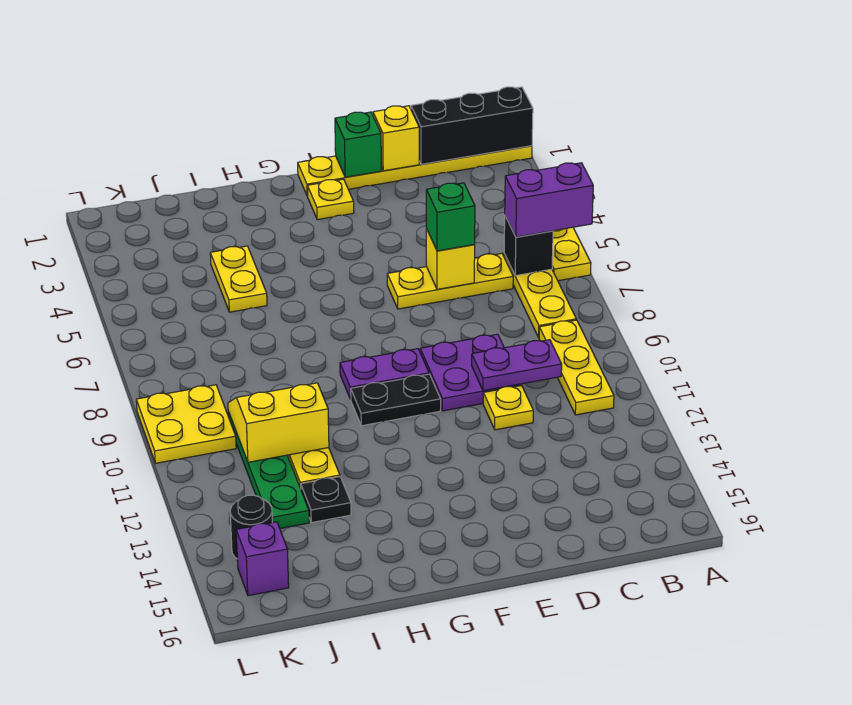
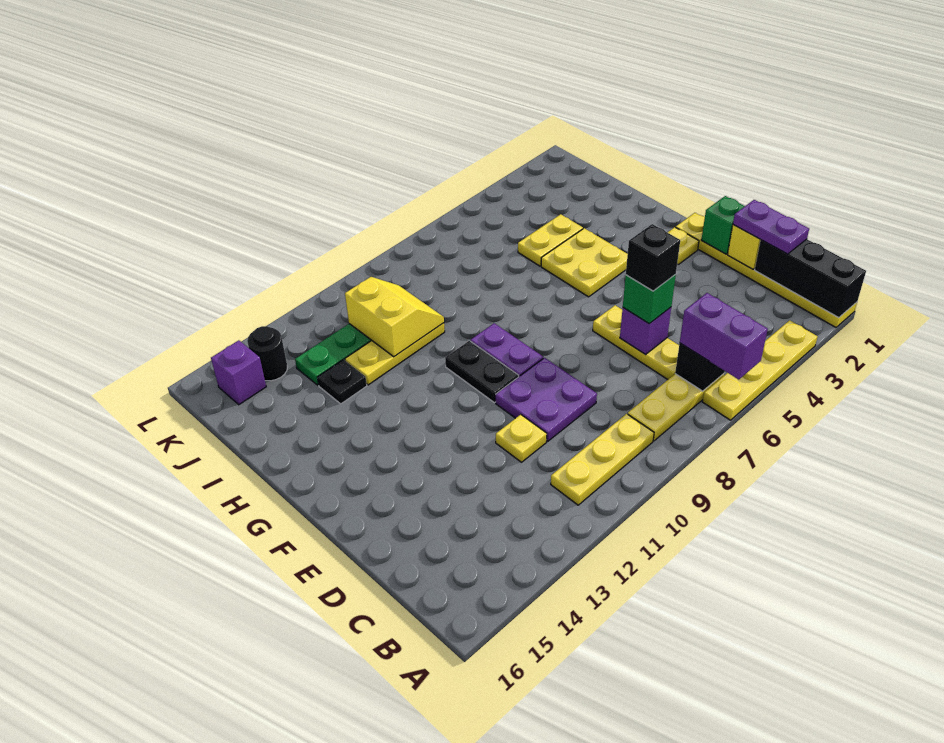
purple 1x2 plate [472,340,562,391] -> purple 1x2 plate moved to [733,200,809,254]
yellow 1x1 brick [426,229,475,289] -> purple 1x1 brick [620,307,671,355]
none -> black 1x1 brick [626,224,680,291]
yellow 2x2 plate [136,385,236,463] -> yellow 2x2 plate moved to [541,228,628,297]

